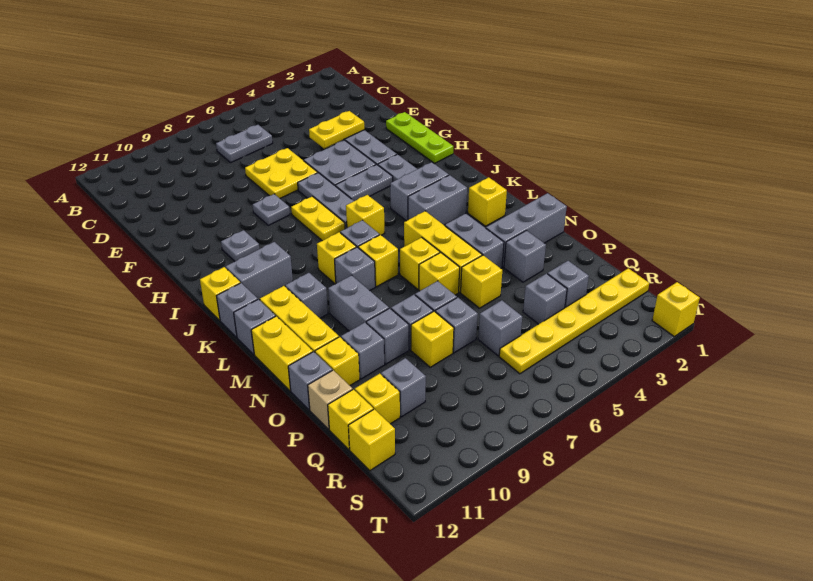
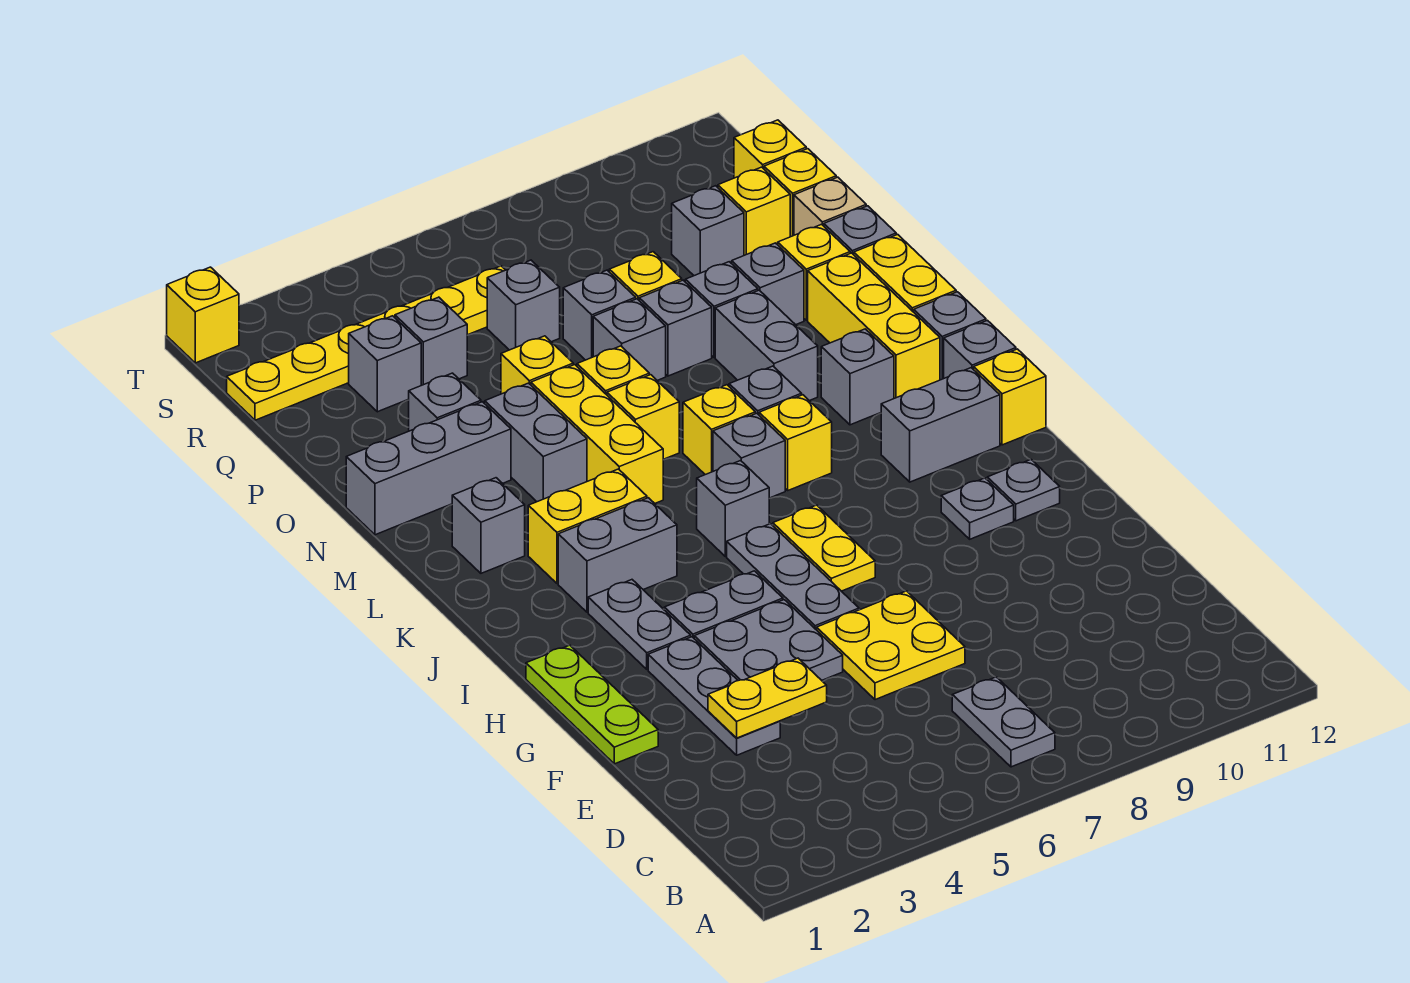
grey 1x2 plate [216,125,273,162] -> grey 1x2 plate turned to [952,677,1055,767]
grey 1x1 plate [253,194,290,225] -> grey 1x1 plate moved to [987,460,1060,521]
yellow 1x1 brick [346,195,385,235] -> grey 1x1 brick [697,461,769,556]
grey 1x2 brick [408,175,467,225] -> yellow 1x2 brick [528,469,647,584]
yellow 1x1 brick [468,177,507,226] -> grey 1x1 brick [452,478,525,573]

